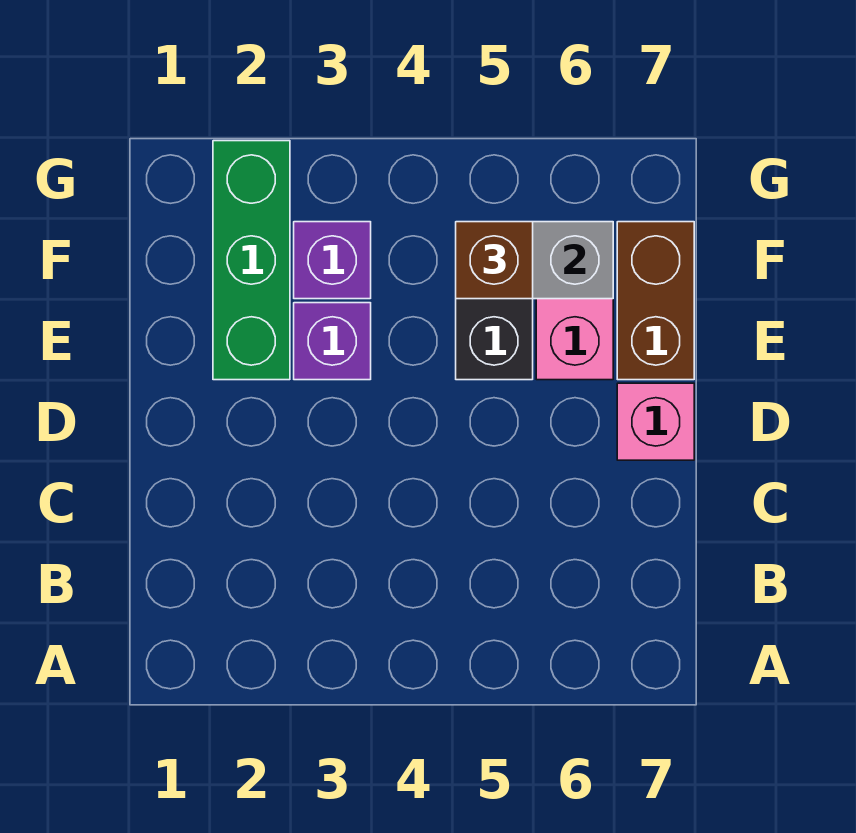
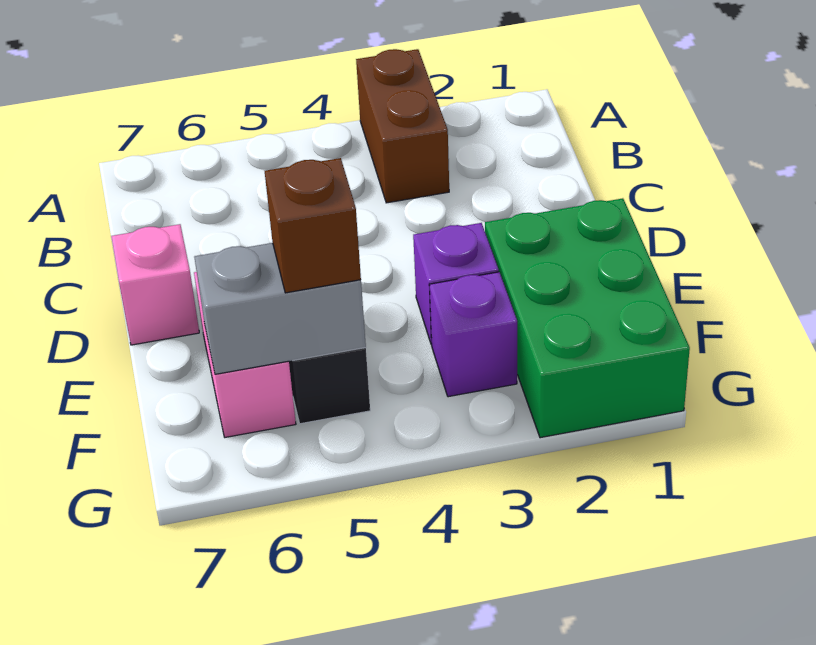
green 1x3 brick [213,141,290,380] -> green 2x3 brick [485,198,690,438]
brown 1x2 brick [617,222,694,380] -> brown 1x2 brick moved to [356,49,449,203]

